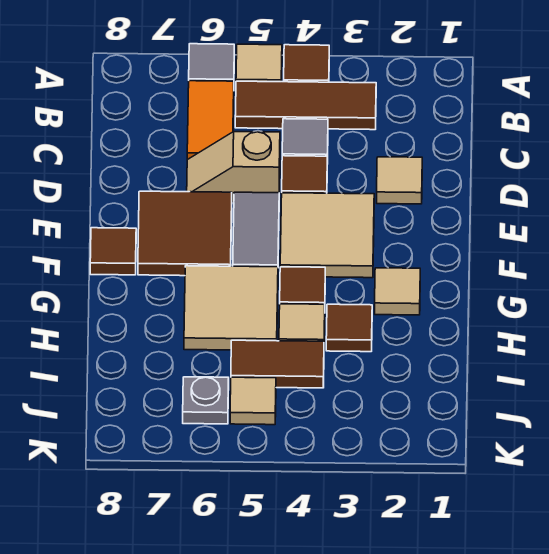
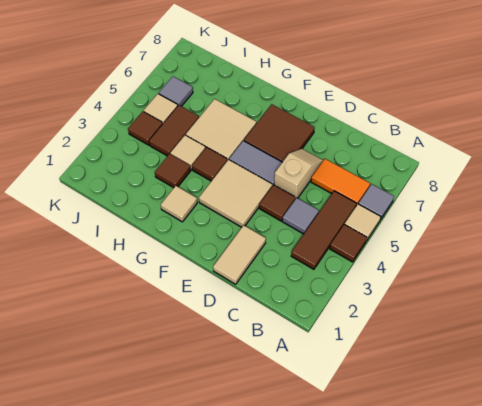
tan 1x1 tile [377,157,422,204] -> tan 1x2 tile [213,225,266,284]
brown 1x1 tile [90,228,136,275] -> brown 1x1 tile moved to [128,111,163,145]
grey 1x1 plate [183,377,229,424] -> grey 1x1 tile [159,77,193,106]

